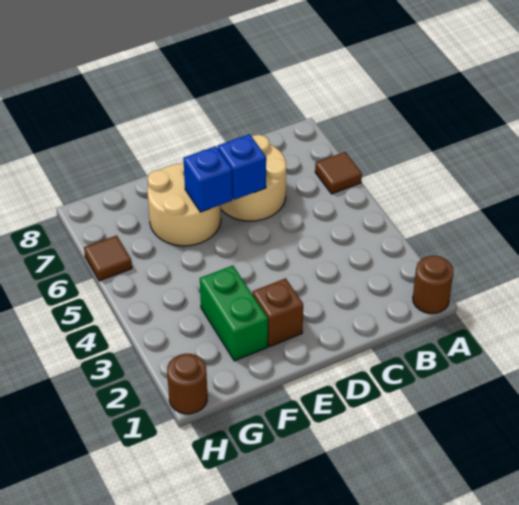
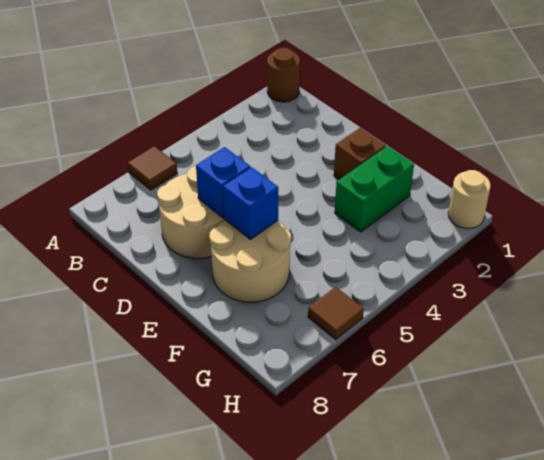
brown 1x1 round brick [167,354,207,414] -> tan 1x1 round brick [448,170,491,228]

